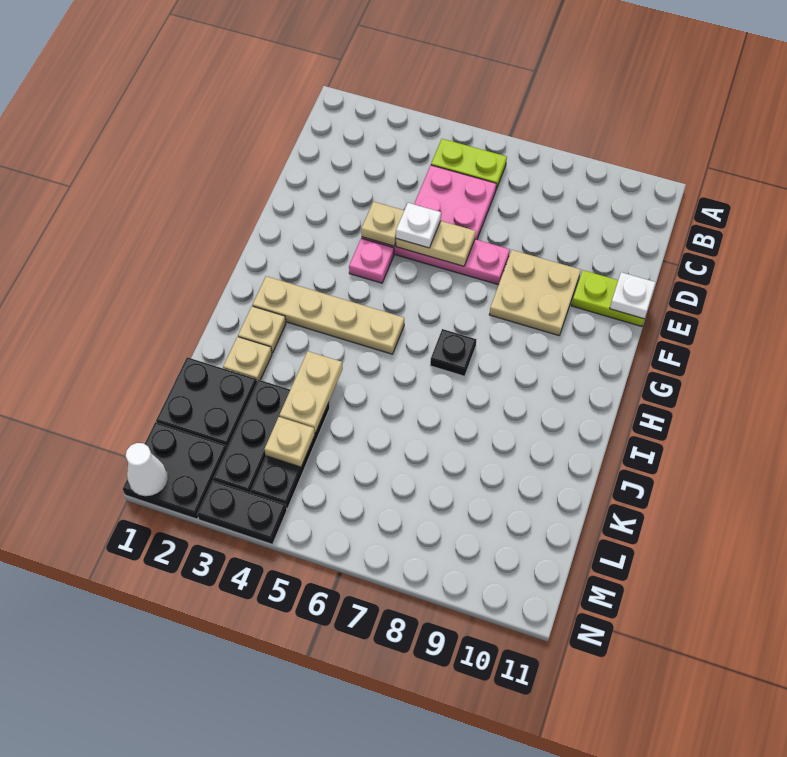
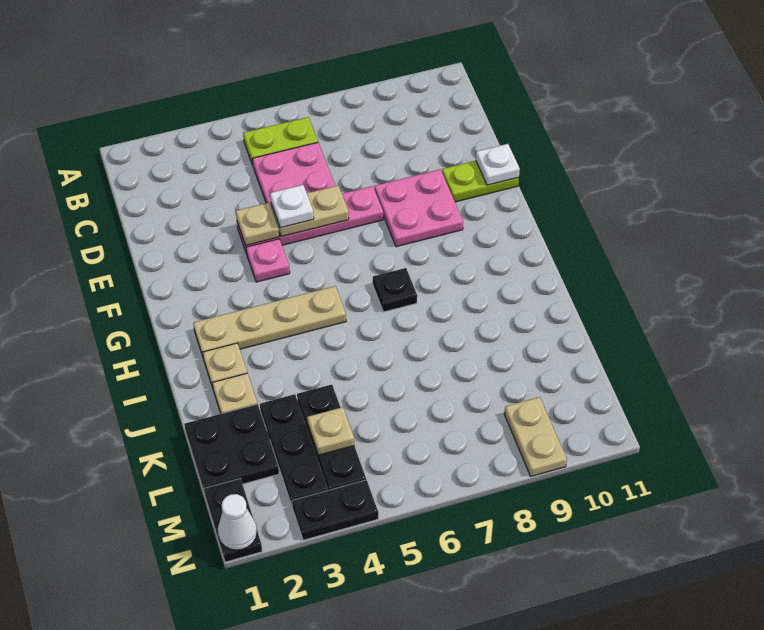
tan 2x2 plate [489,250,581,336] -> pink 2x2 plate [375,169,463,247]
tan 1x2 plate [279,351,343,433] -> tan 1x2 plate moved to [504,397,567,476]
black 2x2 plate [123,422,227,519] -> black 1x2 plate [204,479,262,562]

